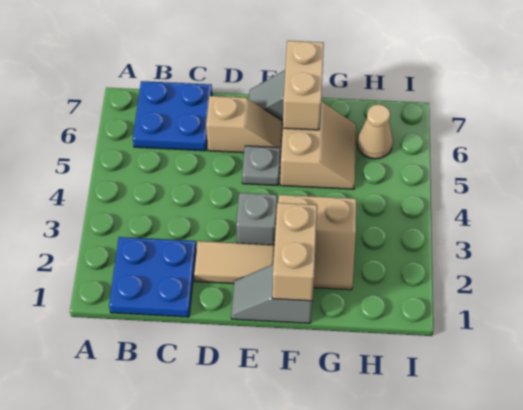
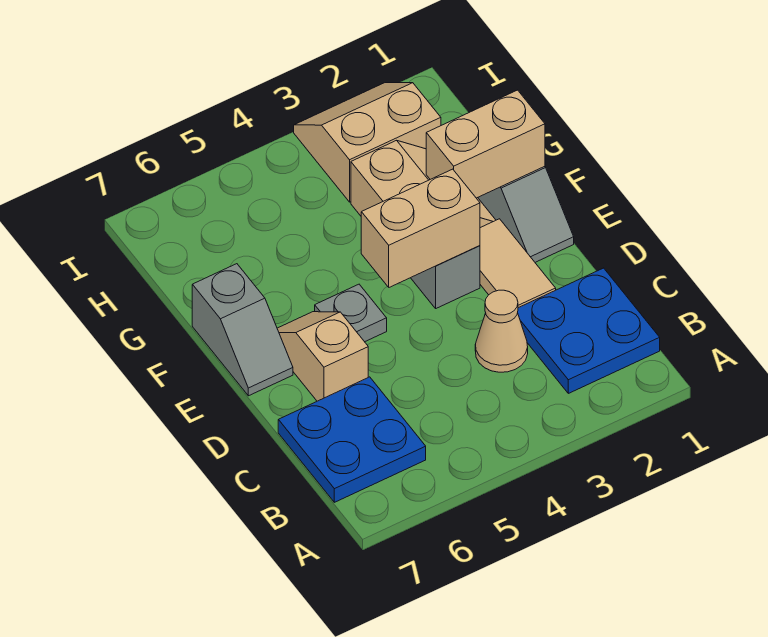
tan 2x2 slope [280,101,356,189] -> tan 2x2 slope moved to [294,83,441,202]
tan 1x2 brick [283,41,324,130] -> tan 1x2 brick moved to [361,169,480,287]
tan 1x1 cone [357,104,393,159] -> tan 1x1 cone moved to [475,290,528,372]

